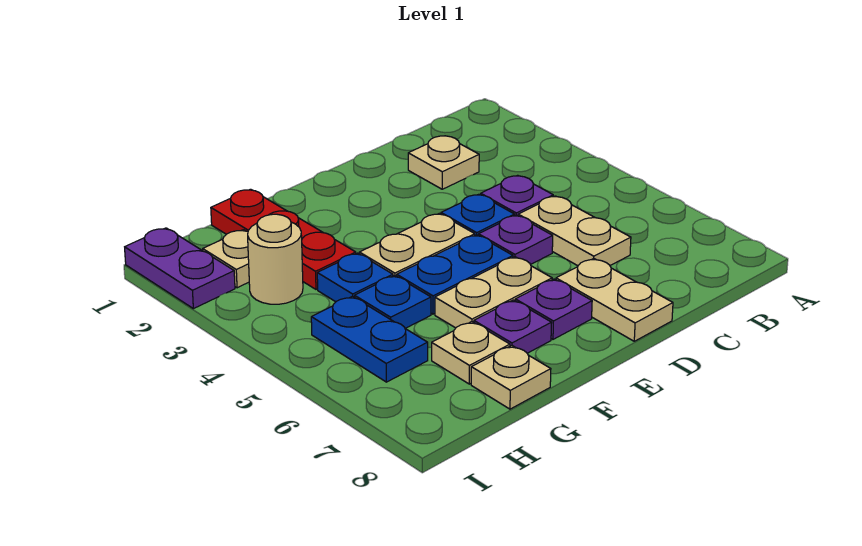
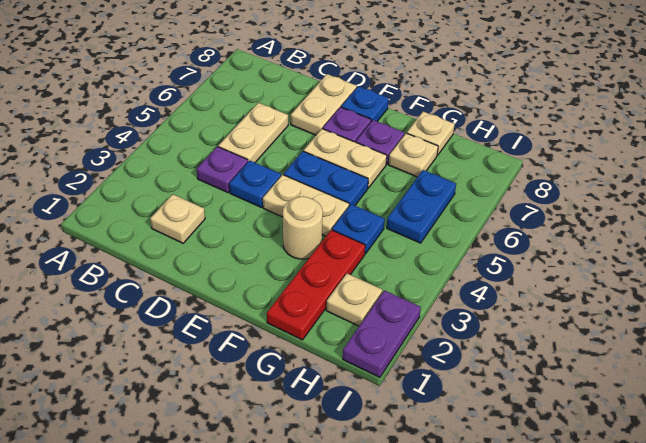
purple 1x1 plate [479,215,553,264] -> none
blue 1x1 plate [355,275,431,329] -> blue 1x1 plate moved to [341,86,389,122]
tan 1x1 round brick [248,214,303,304] -> tan 1x1 round brick moved to [283,196,323,259]

